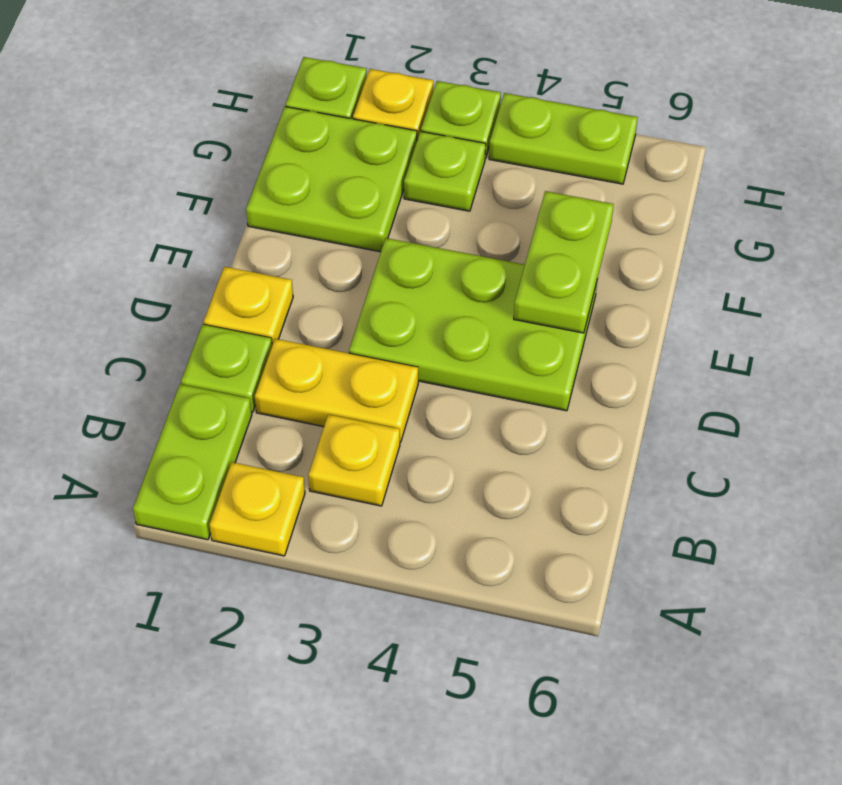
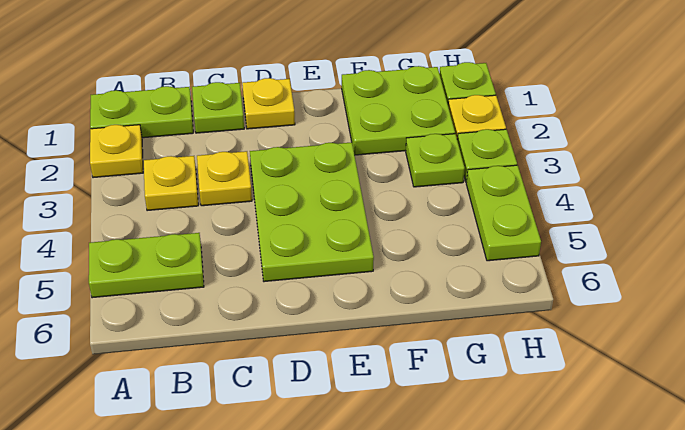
yellow 1x2 plate [255,339,418,442] -> yellow 1x1 plate [197,151,252,206]
lime 1x2 plate [514,191,614,333] -> lime 1x2 plate moved to [89,233,204,298]

